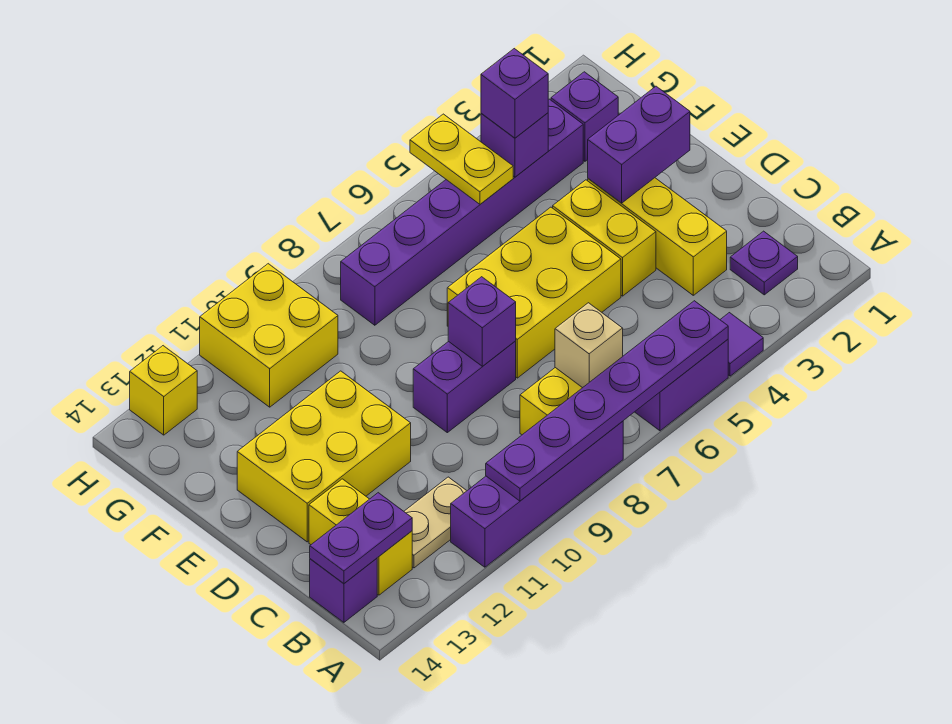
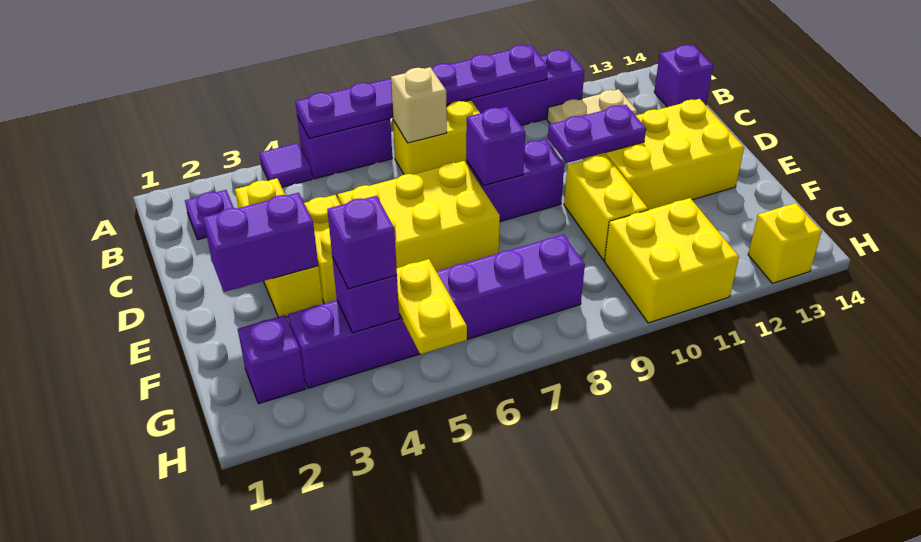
yellow 1x2 brick [309,479,412,595] -> yellow 1x2 brick moved to [564,155,648,260]
purple 1x2 plate [310,493,412,583] -> purple 1x2 plate moved to [548,105,646,163]

